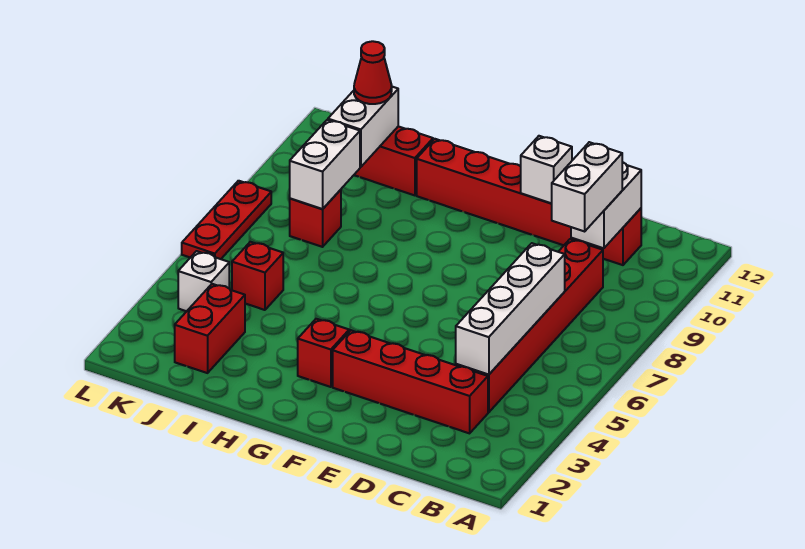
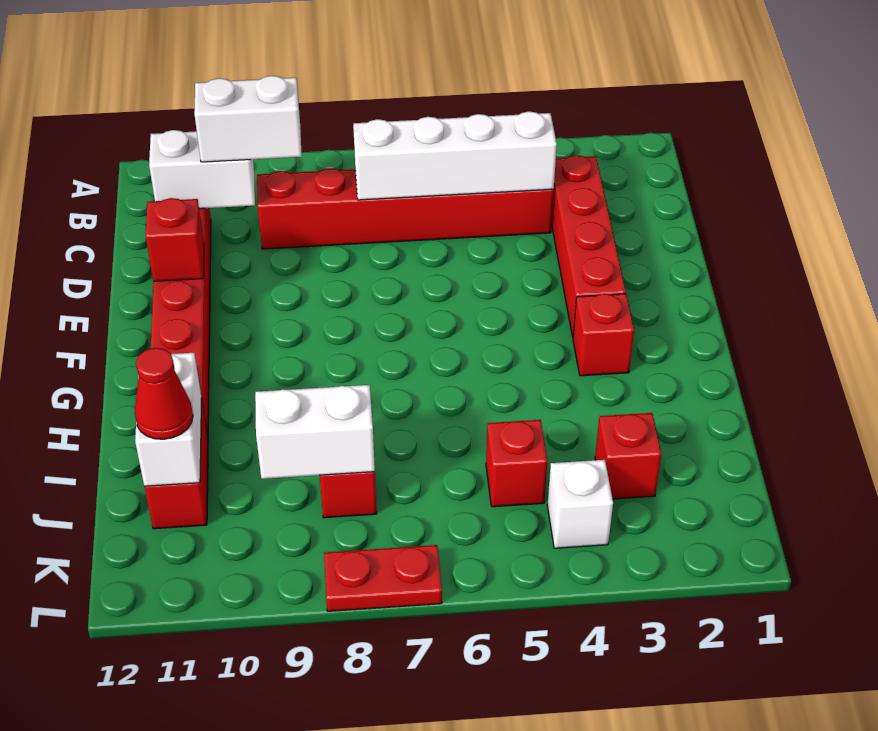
white 1x1 brick [521,136,572,203] -> red 1x1 brick [146,198,204,281]
red 1x2 brick [175,284,245,373] -> red 1x1 brick [595,413,661,499]
white 1x2 brick [328,87,398,167] -> white 1x2 brick turned to [135,353,202,486]
red 1x3 plate [182,181,271,259] -> red 1x2 plate [324,545,442,611]

